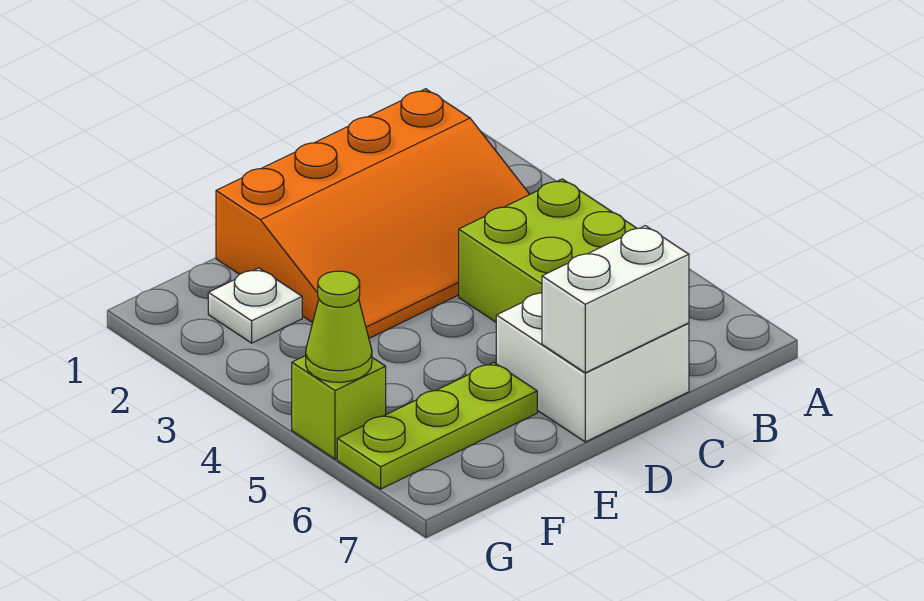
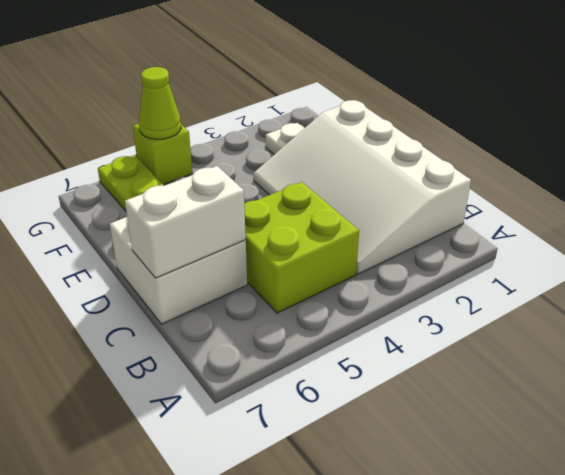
orange 3x4 slope [216,89,530,338] -> white 3x4 slope [253,100,471,274]
white 1x2 brick [542,226,689,373] -> white 1x2 brick turned to [125,166,246,278]

